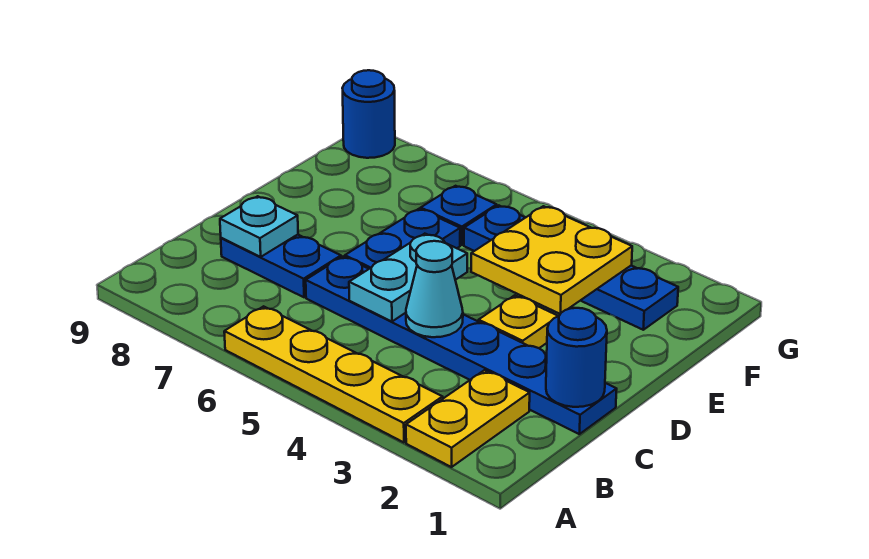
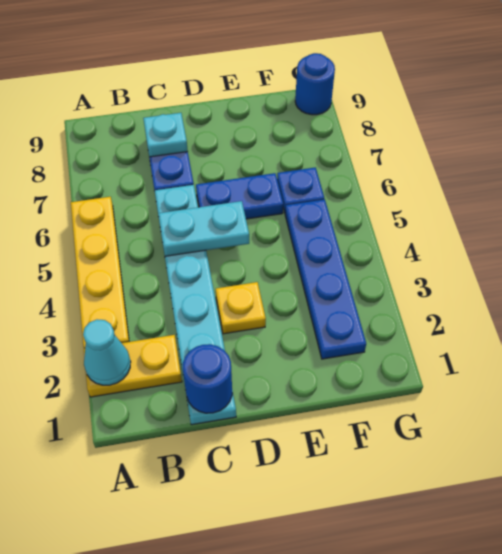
blue 1x6 plate [306,257,617,434] -> cyan 1x6 plate [155,185,236,425]
cyan 1x1 cone [406,241,463,337] -> cyan 1x1 cone moved to [83,319,131,385]
yellow 2x2 plate [471,206,632,314] -> none

